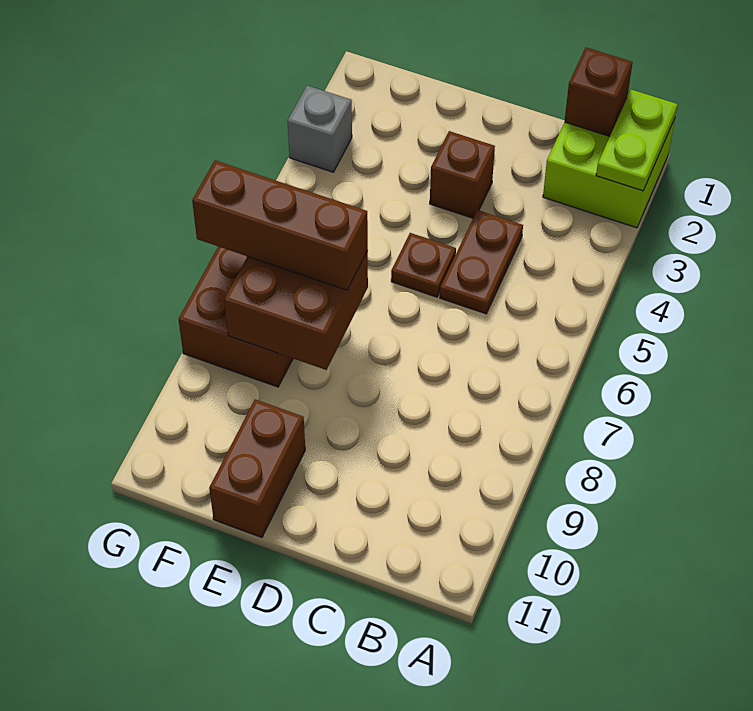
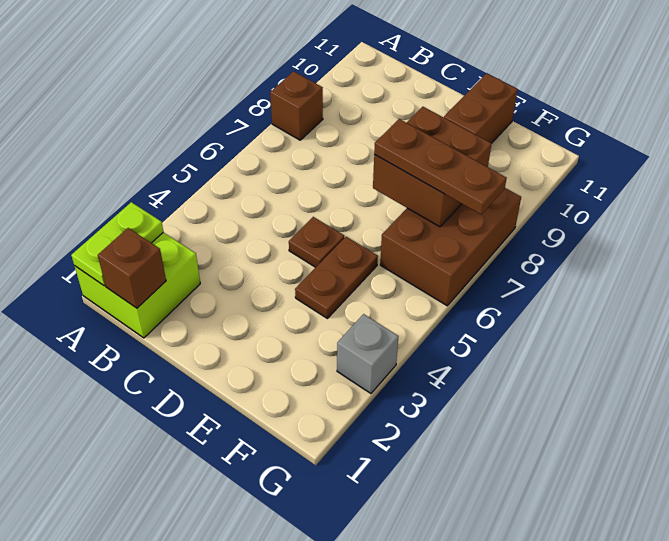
brown 1x2 plate [440,210,523,314] -> brown 1x2 plate moved to [295,237,378,319]
brown 1x1 brick [430,131,495,218] -> brown 1x1 brick moved to [270,71,323,140]
brown 1x3 brick [192,160,368,290] -> brown 1x3 plate [374,119,507,214]

